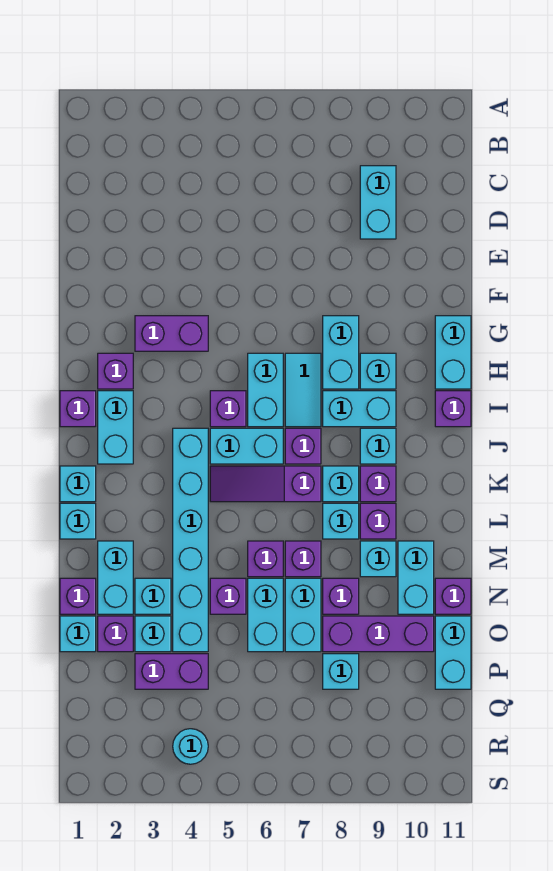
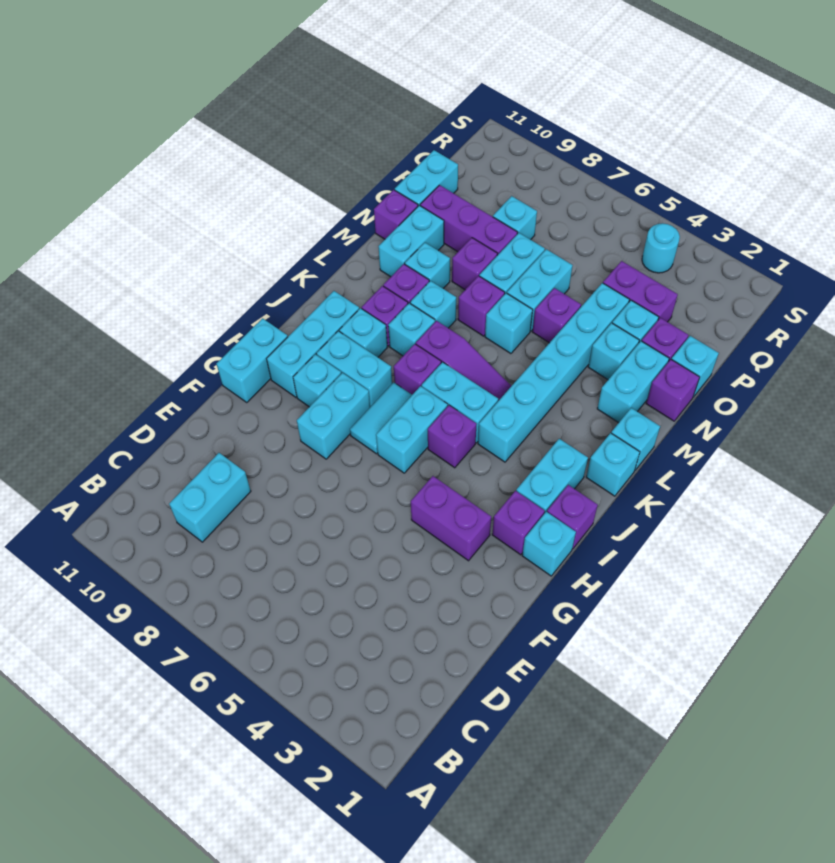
none -> cyan 1x1 brick [522,512,576,576]
none -> cyan 1x3 brick [267,291,359,397]
purple 1x1 brick [435,391,471,427] -> none
purple 1x1 brick [248,541,283,577] -> cyan 1x1 brick [485,293,533,354]

